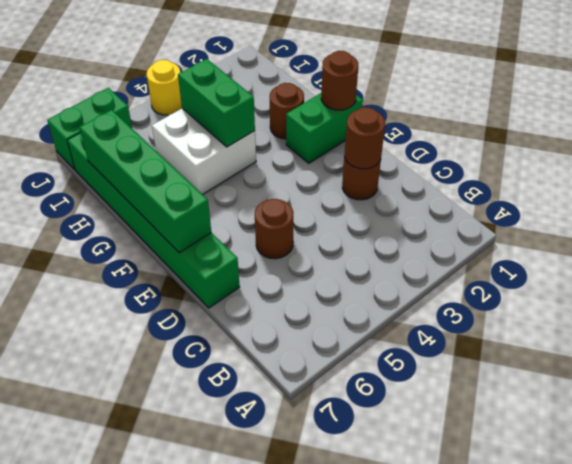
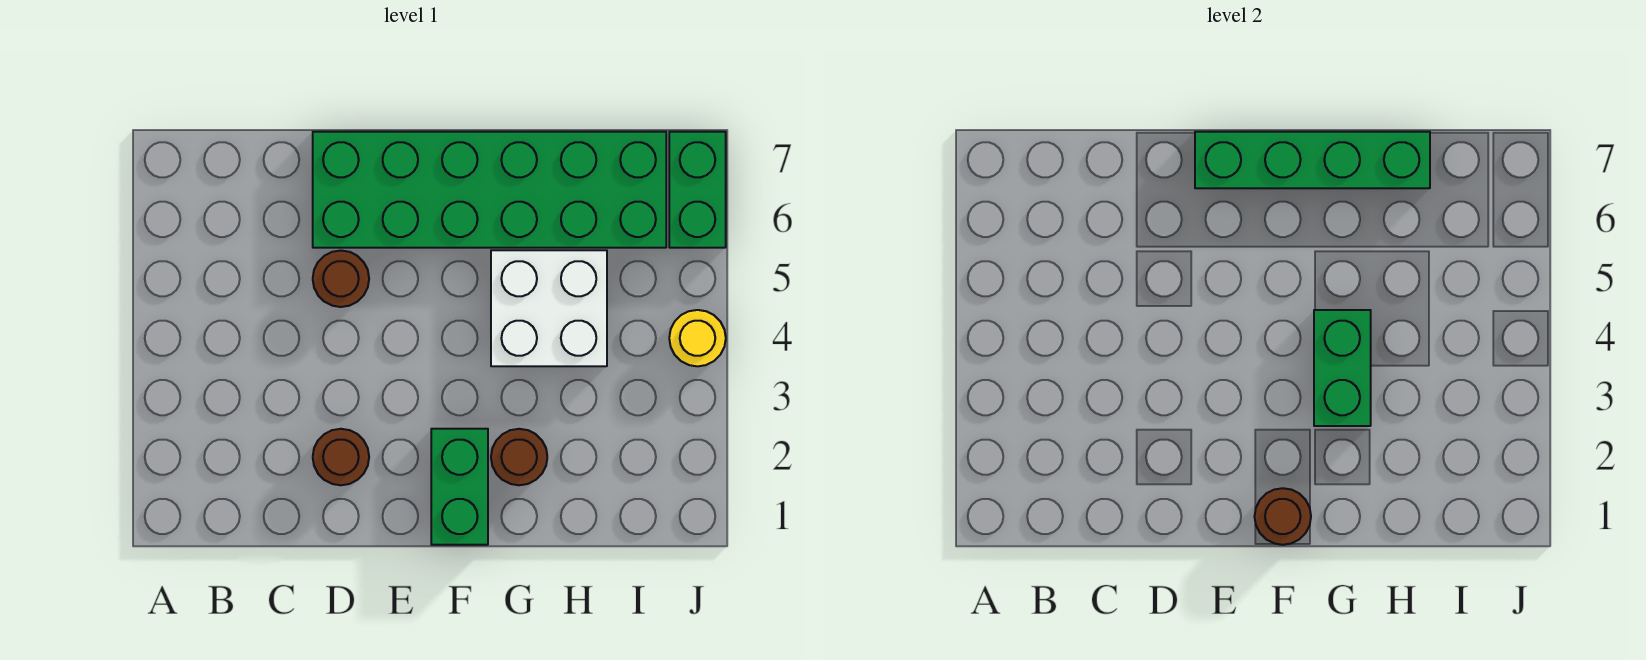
brown 1x1 round brick [344,107,385,169] -> none
green 1x6 brick [67,133,240,308] -> green 2x6 brick [313,132,666,248]
green 1x2 brick [178,59,255,147] -> green 1x2 brick turned to [1314,310,1371,426]

